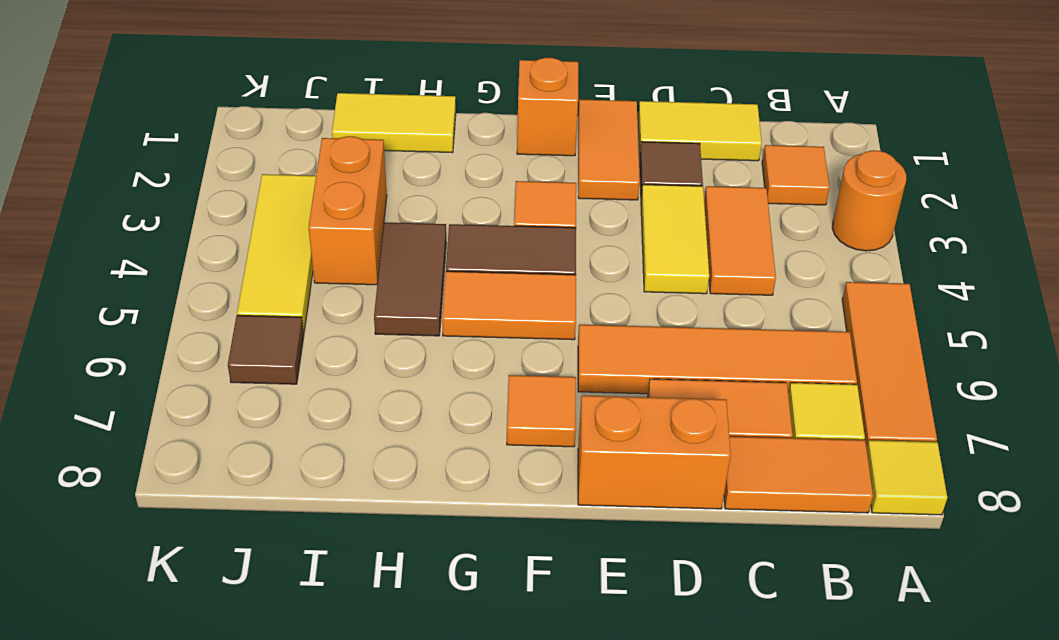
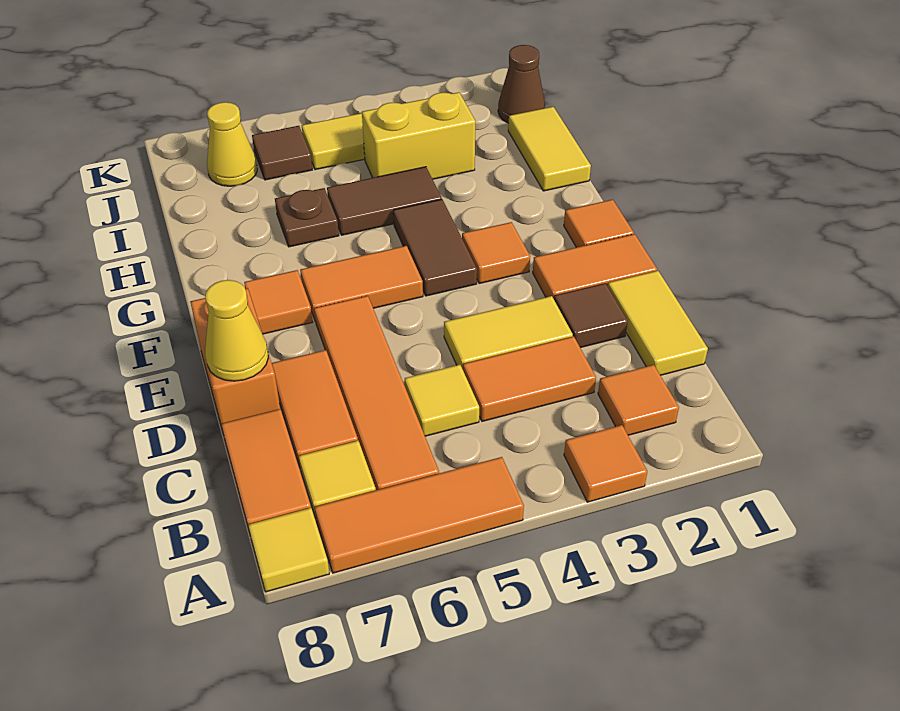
orange 1x1 round brick [832,150,906,251] -> orange 1x1 tile [564,425,647,502]
none -> yellow 1x1 tile [405,365,479,436]
none -> yellow 1x1 cone [205,280,268,381]
orange 1x1 brick [517,58,578,156] -> orange 1x1 tile [564,200,634,247]
orange 1x2 tile [442,271,576,340] -> orange 1x2 tile turned to [300,246,423,322]
none -> brown 1x1 plate [275,188,339,247]
orange 1x2 brick [308,136,387,285] -> yellow 1x2 brick [362,92,476,179]
none -> brown 1x1 cone [498,45,545,123]
none -> yellow 1x1 cone [207,102,257,186]

